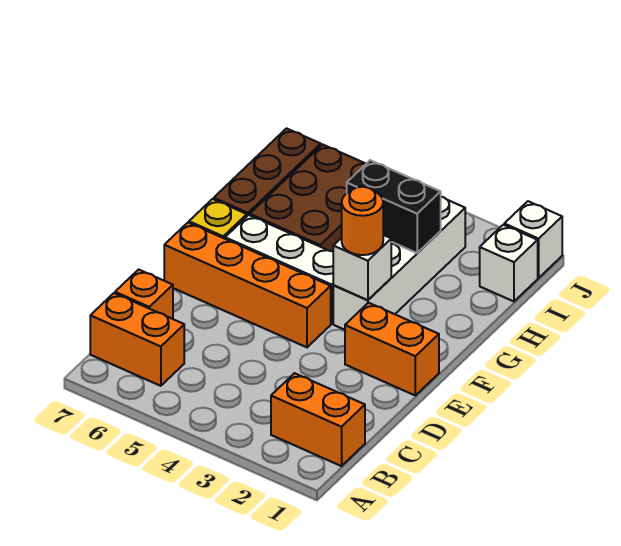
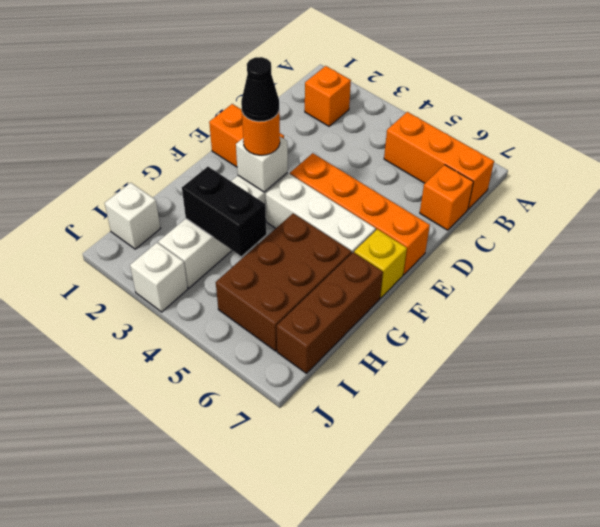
orange 1x2 brick [271,373,365,466] -> orange 1x1 brick [305,66,351,126]
orange 1x2 brick [90,293,184,386] -> orange 1x3 brick [384,112,494,209]
none -> black 1x1 cone [241,57,279,122]
white 1x1 brick [504,201,562,278] -> white 1x1 brick moved to [130,243,188,312]

